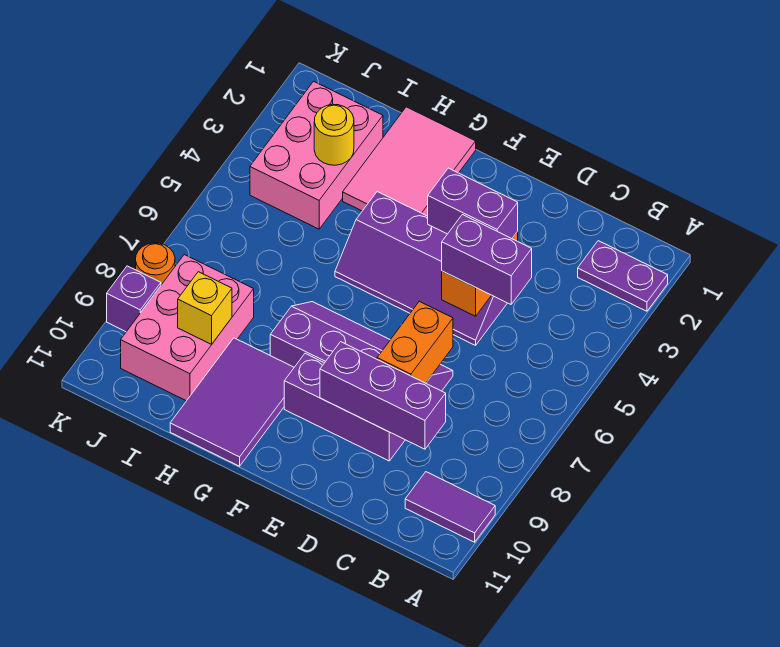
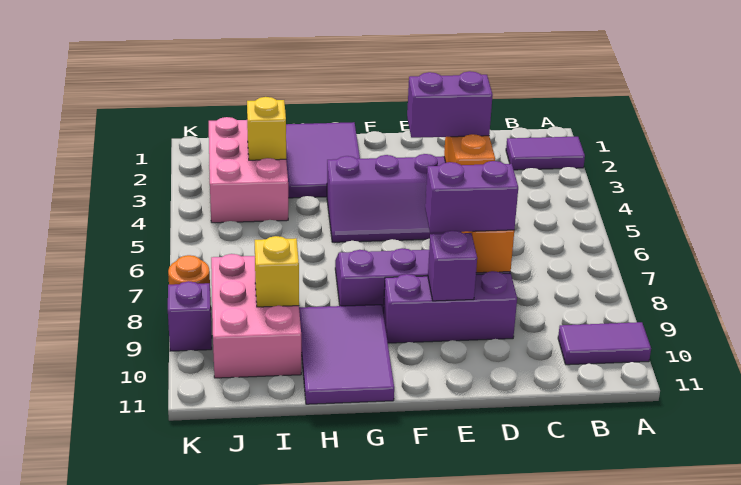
purple 1x2 plate [578,241,668,311] -> purple 1x2 tile [506,137,585,170]
purple 1x2 brick [442,215,532,304] -> purple 1x2 brick moved to [425,161,518,233]
purple 1x3 brick [320,342,446,449] -> purple 1x1 brick [428,231,477,301]
pink 2x3 tile [343,107,476,216] -> purple 2x3 tile [286,122,360,198]
yellow 1x1 round brick [314,104,354,165] -> yellow 1x1 brick [247,97,286,160]

